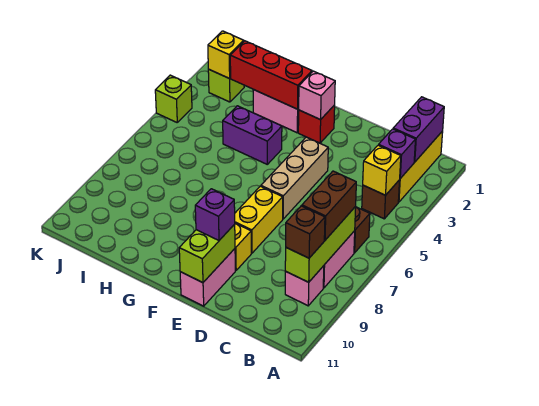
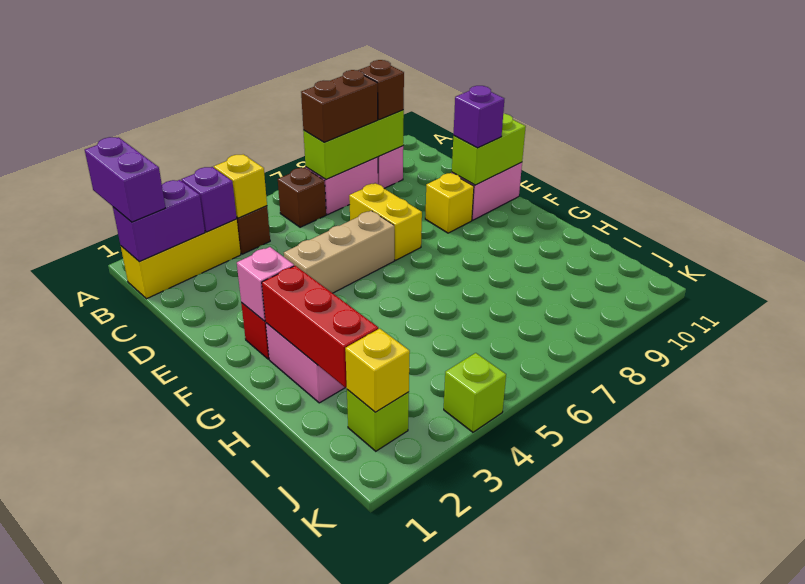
yellow 1x2 brick [235,186,283,253] -> yellow 1x2 brick turned to [349,183,422,260]
purple 1x2 brick [223,106,282,164] -> purple 1x2 brick moved to [85,137,165,222]

